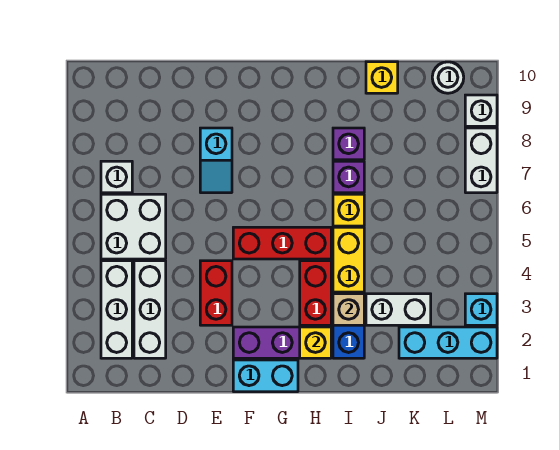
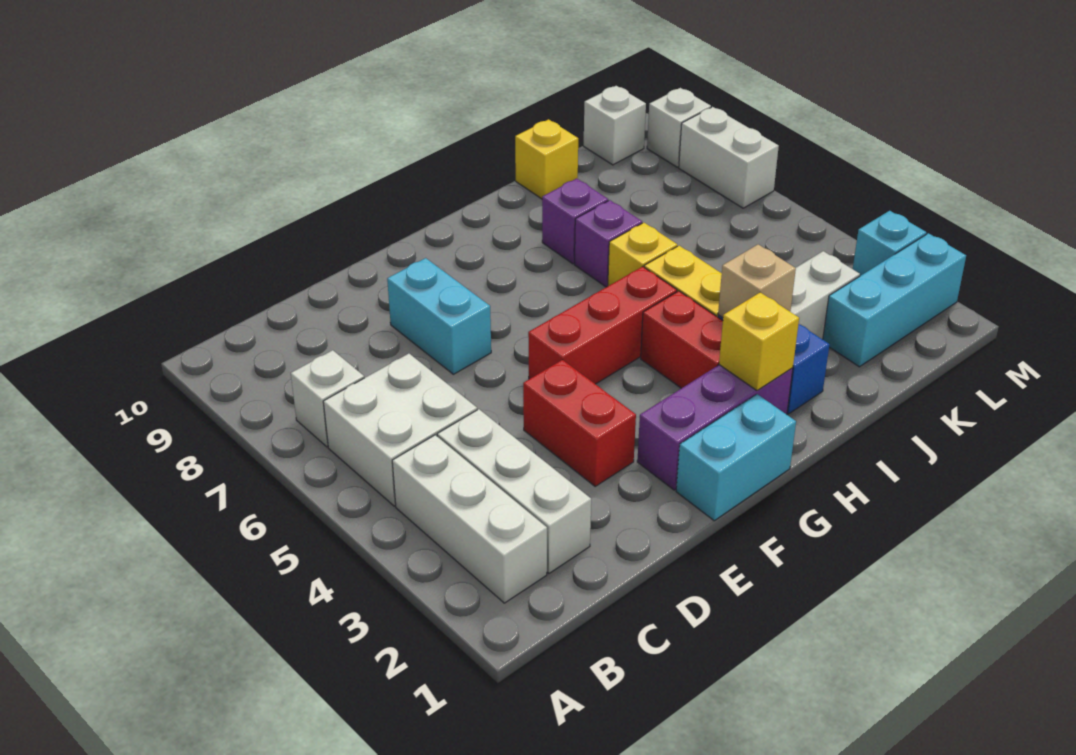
cyan 1x2 slope [200,128,232,193] -> cyan 1x2 brick [387,258,491,374]
white 1x1 round brick [432,62,464,93] -> white 1x1 brick [584,86,646,165]

